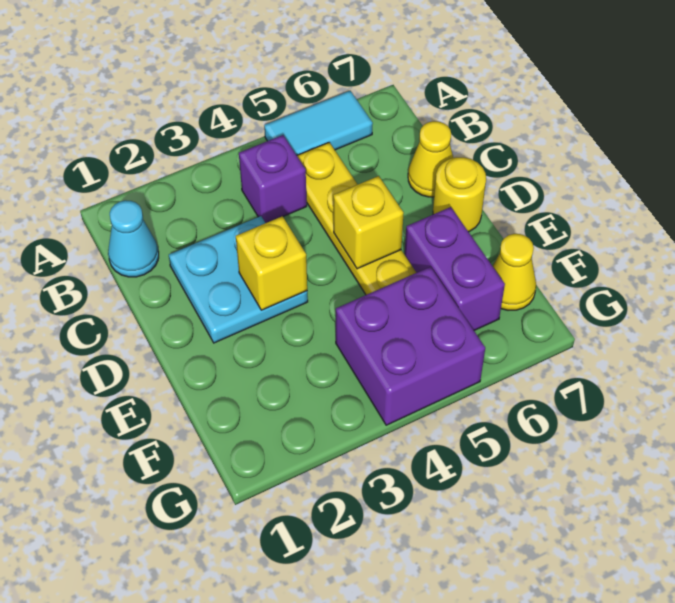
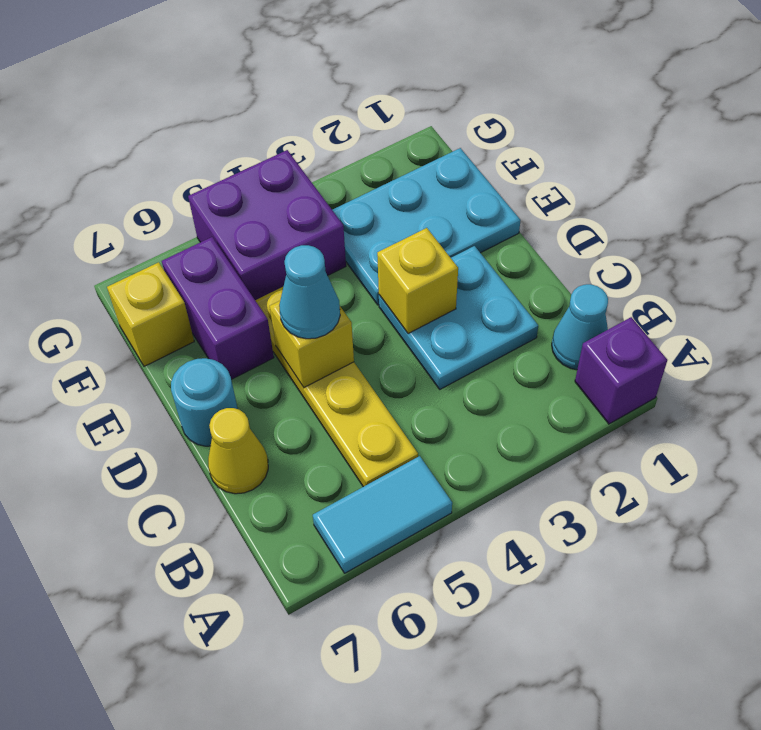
purple 1x1 brick [239,135,307,223] -> purple 1x1 brick moved to [575,317,667,424]
none -> cyan 1x1 cone [279,245,340,339]
yellow 1x1 round brick [433,157,486,232] -> cyan 1x1 round brick [171,358,238,446]
none -> cyan 2x3 plate [333,148,521,305]
yellow 1x1 cone [493,234,536,310] -> yellow 1x1 brick [107,262,194,366]

